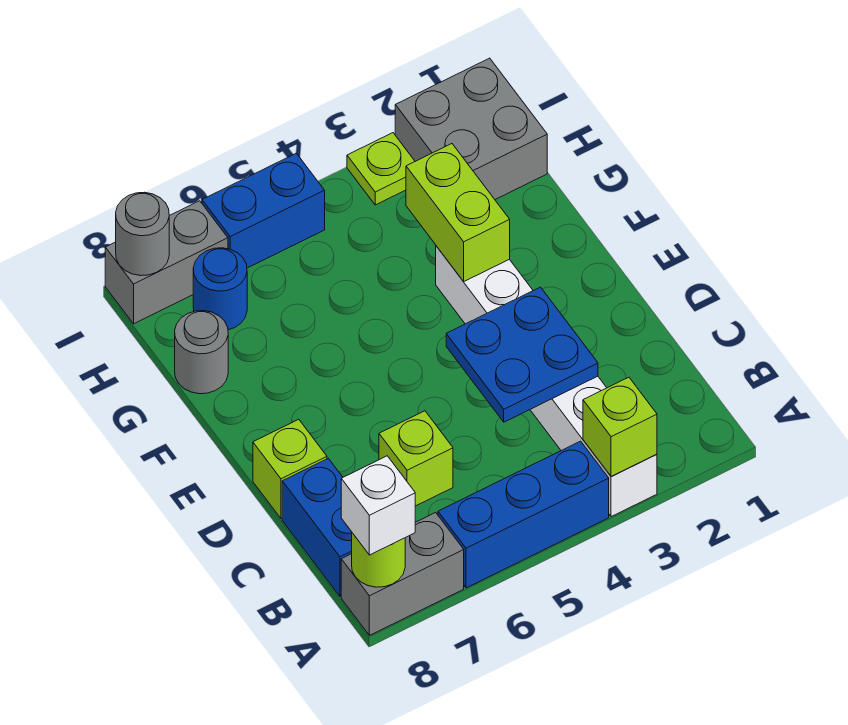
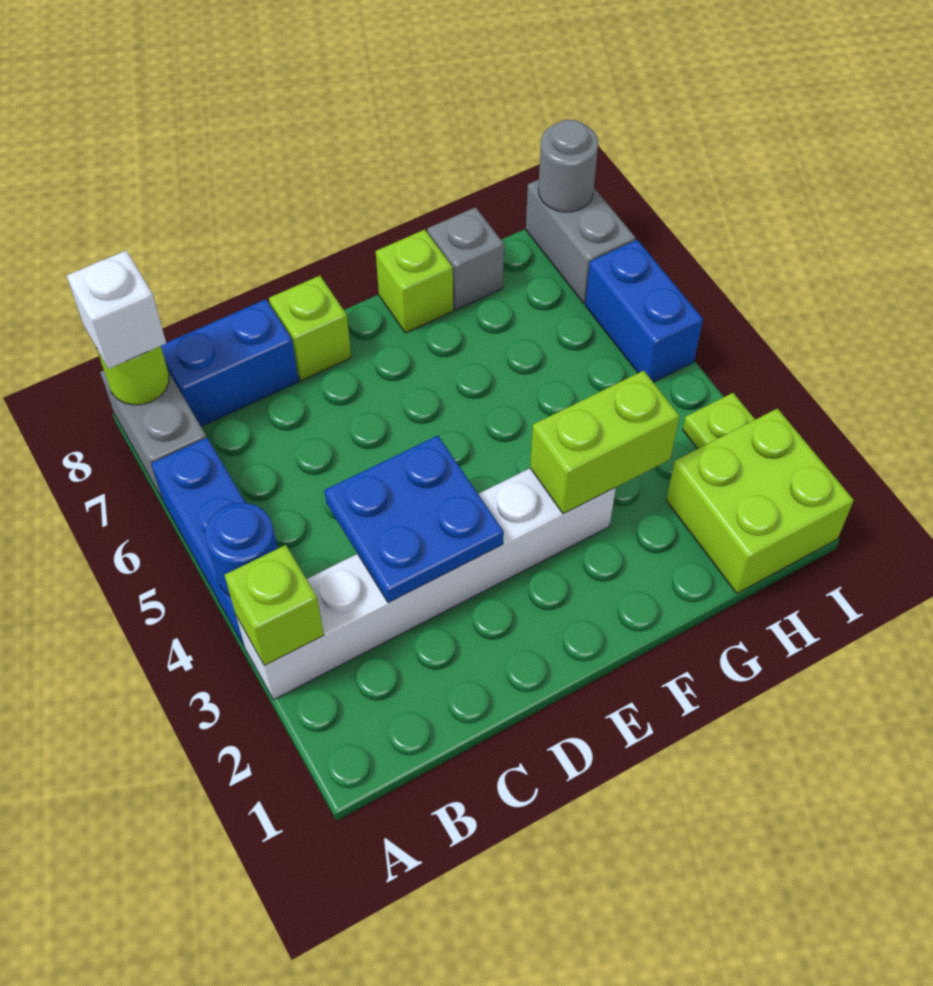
lime 1x1 brick [379,411,453,506] -> lime 1x1 brick moved to [376,230,453,333]
grey 1x1 round brick [175,311,228,394] -> grey 1x1 brick [427,207,504,310]
grey 2x2 brick [395,58,547,199] -> lime 2x2 brick [666,409,854,594]
blue 1x1 round brick [193,248,247,330] -> blue 1x1 round brick moved to [205,503,277,595]

